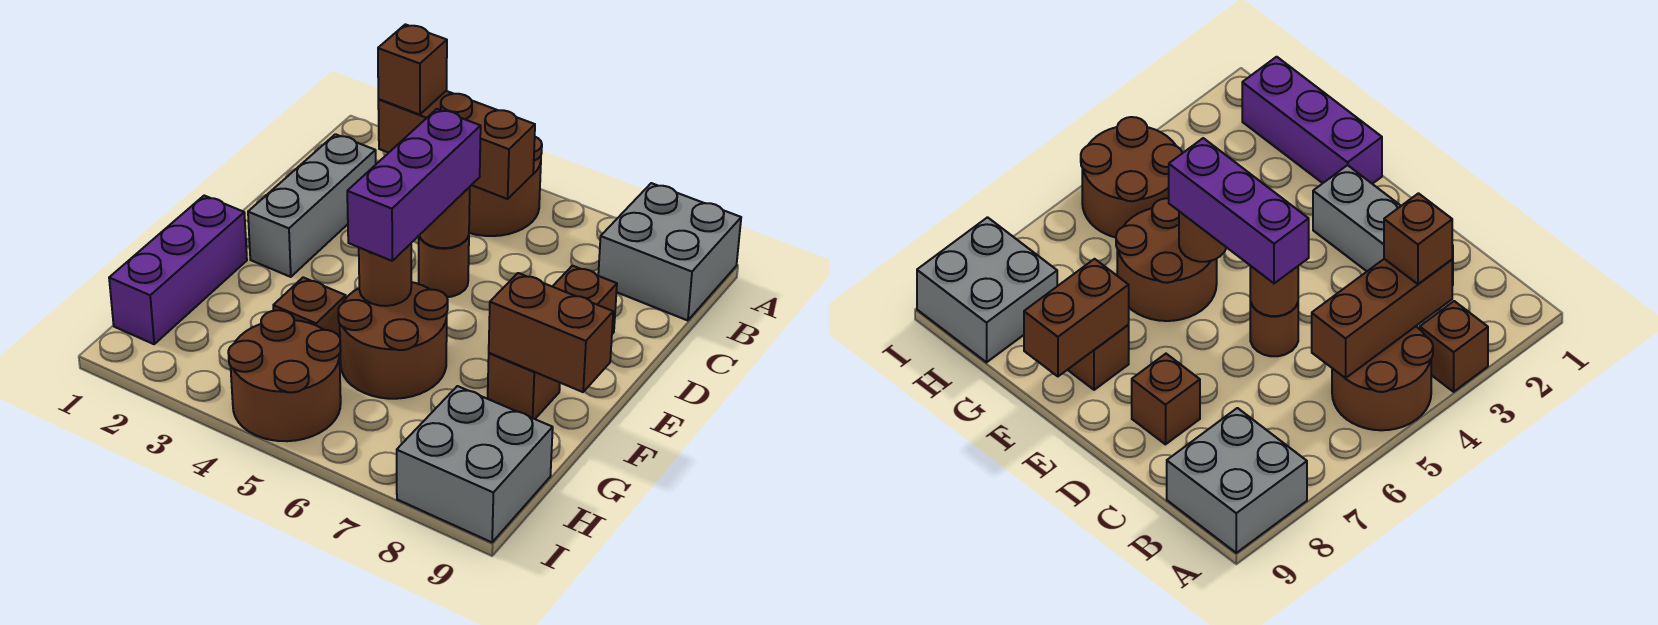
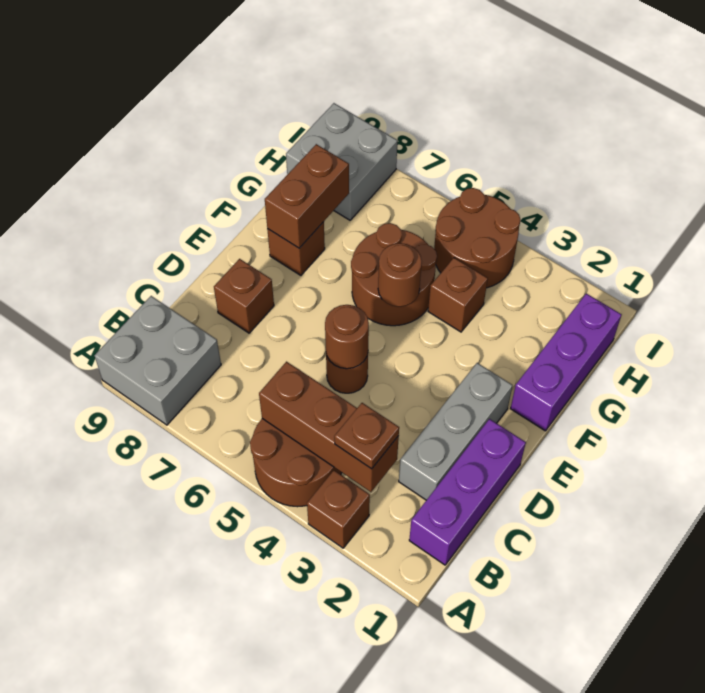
brown 1x1 brick [378,24,447,115] -> brown 1x1 plate [334,403,399,469]
purple 1x3 brick [347,109,481,261] -> purple 1x3 brick moved to [409,419,526,565]
brown 1x2 brick [489,273,613,392] -> brown 1x2 brick turned to [265,144,349,248]

